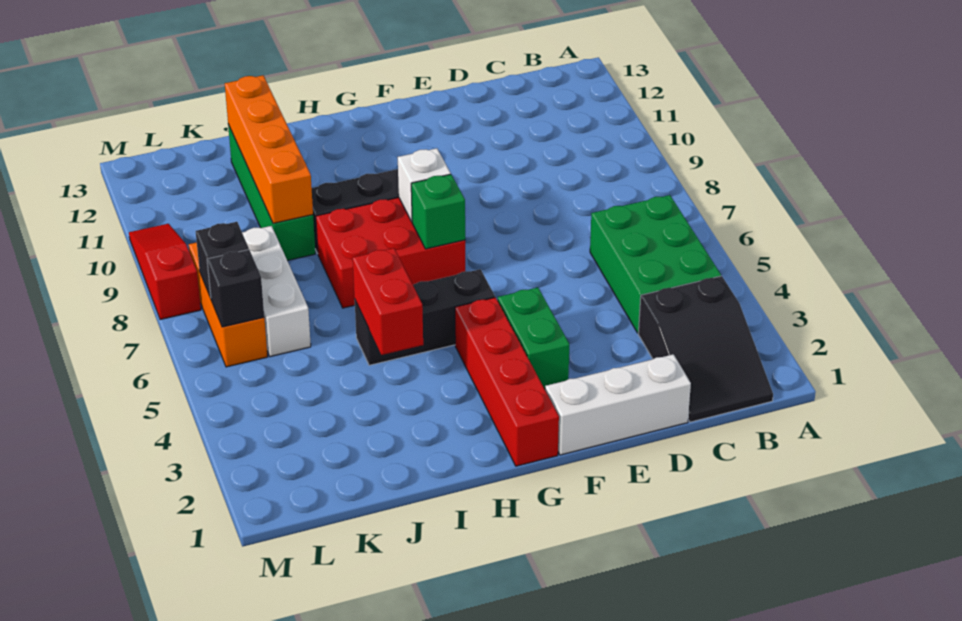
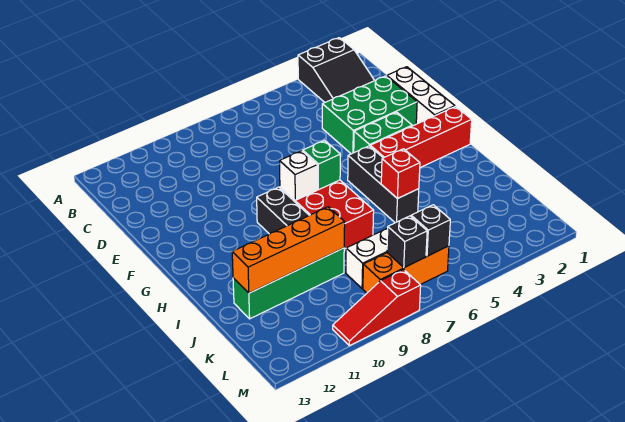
black 2x3 slope [638,276,773,422] -> black 2x3 slope turned to [298,38,375,102]
green 2x3 brick [590,195,721,333] -> green 2x3 brick moved to [322,76,417,154]
red 1x2 brick [353,248,423,355] -> red 1x1 brick [381,149,420,199]

